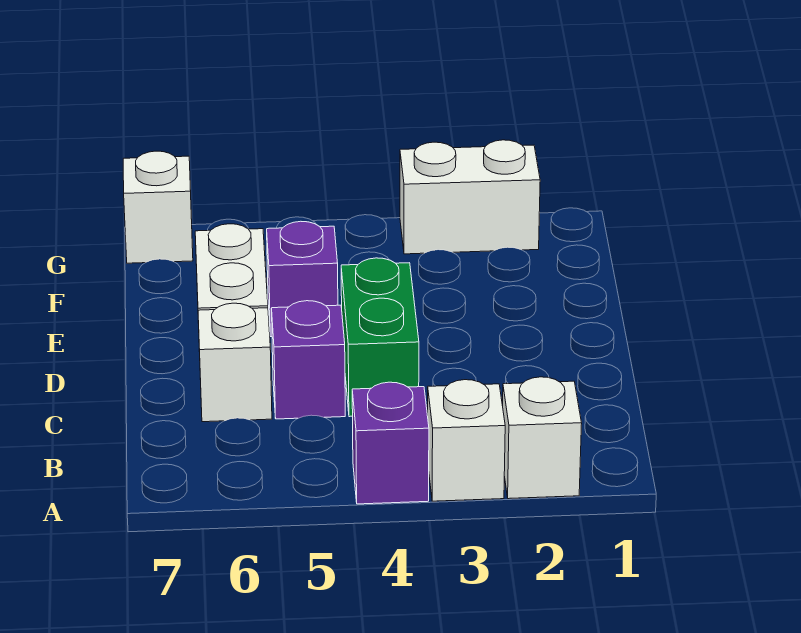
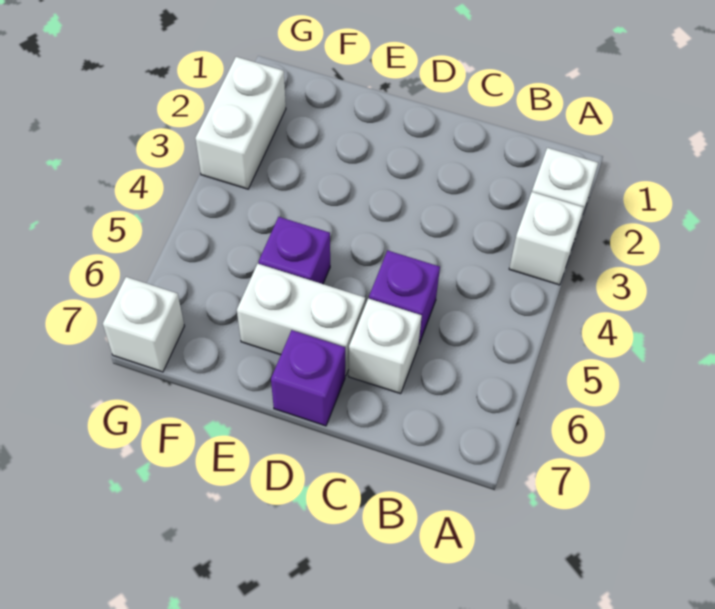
purple 1x1 brick [352,382,429,504] -> purple 1x1 brick moved to [271,330,345,426]
green 1x2 brick [341,258,419,417] -> none

